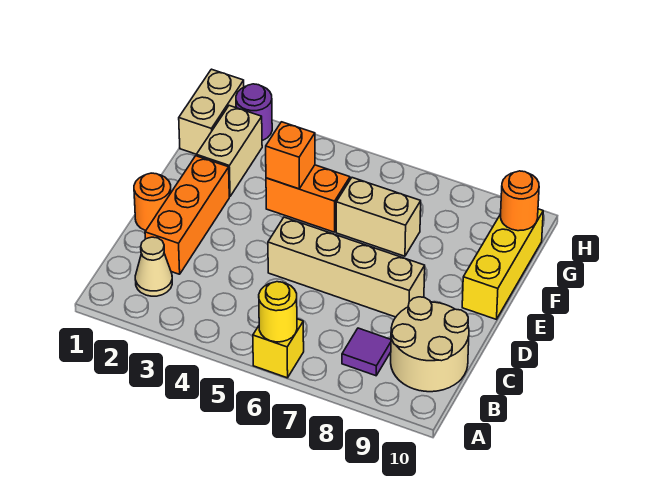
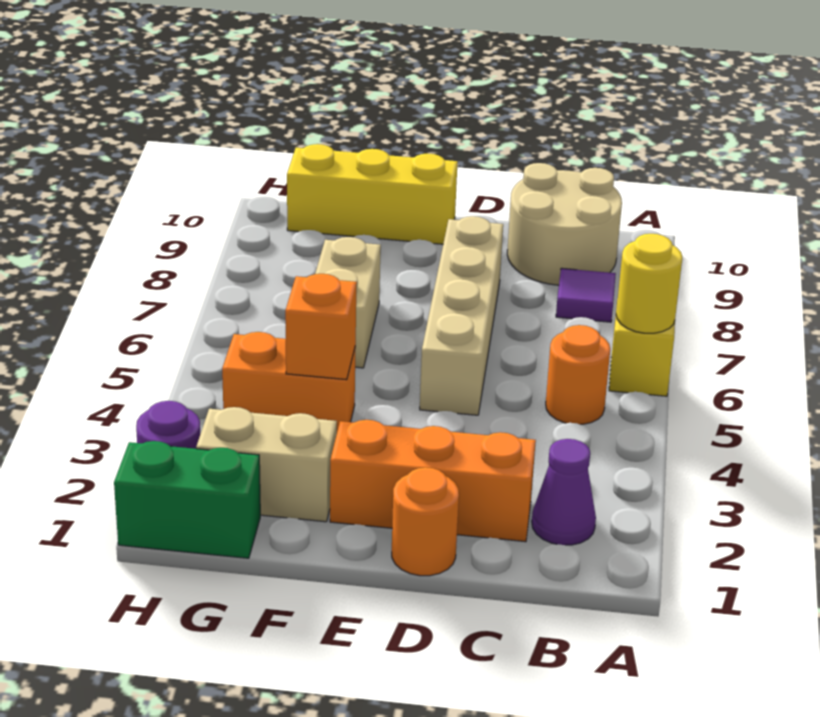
tan 1x1 cone [135,237,172,296] -> purple 1x1 cone [532,439,596,545]
orange 1x2 brick [266,165,350,232] -> orange 1x2 brick turned to [222,332,356,431]
tan 1x2 brick [179,69,244,154] -> green 1x2 brick [114,441,260,558]
orange 1x1 round brick [501,171,539,231] -> orange 1x1 round brick moved to [546,325,610,424]

